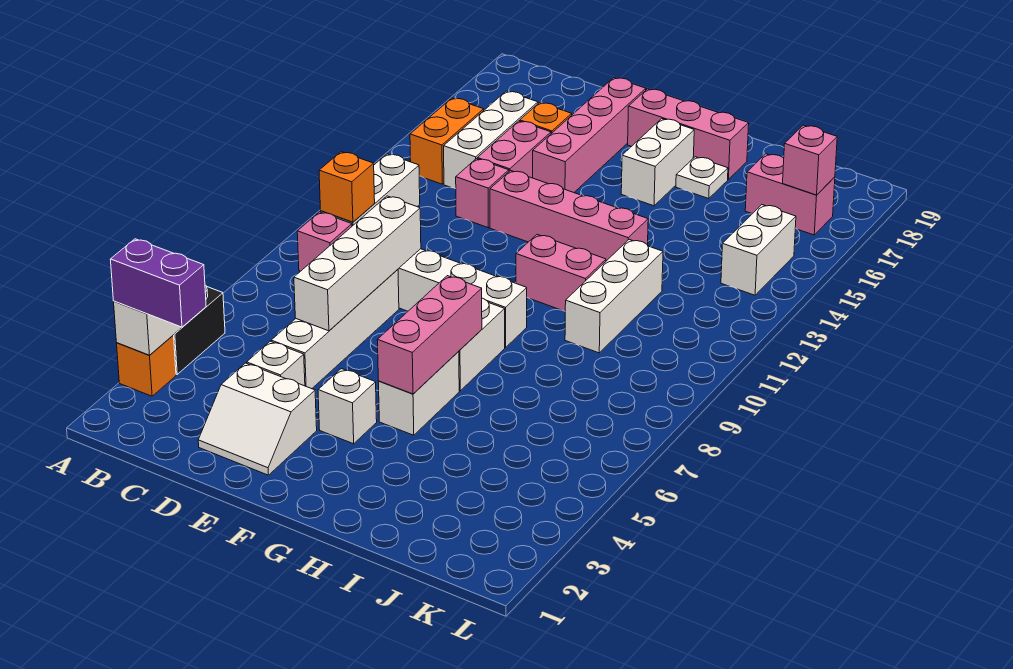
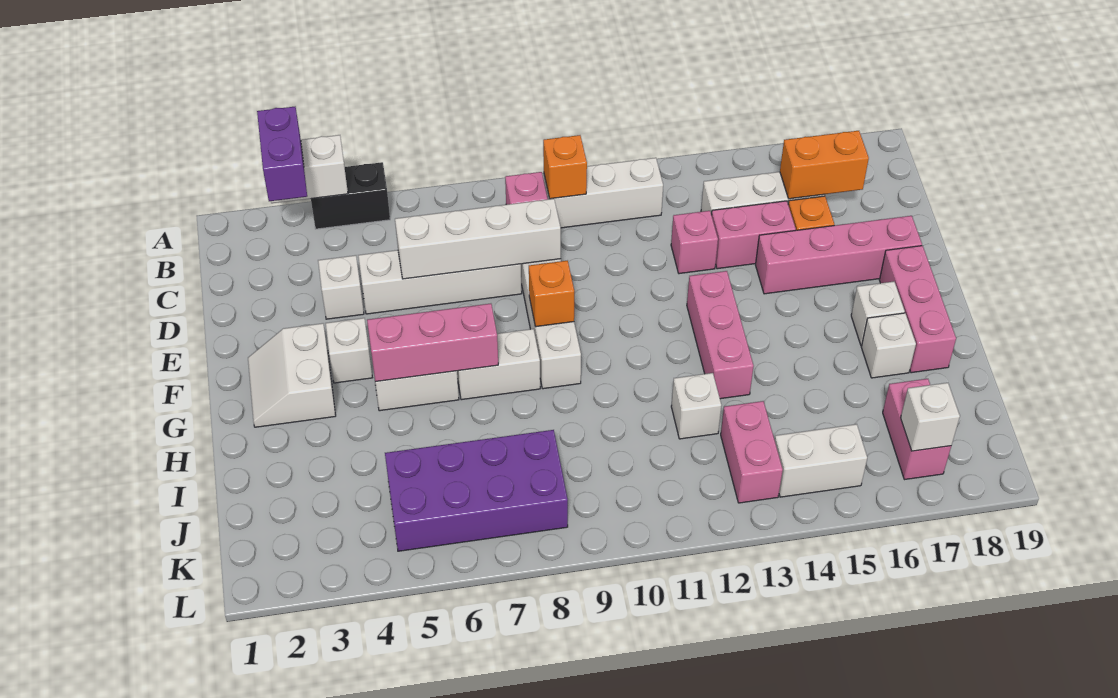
orange 1x1 brick [117,335,176,396] -> orange 1x1 brick moved to [529,261,574,327]
orange 1x2 brick [410,98,484,184] -> orange 1x2 brick moved to [780,131,869,199]
white 2x2 slope [198,363,317,475] -> white 2x2 slope moved to [248,323,336,427]
pink 1x4 brick [490,171,648,261] -> pink 1x3 brick [687,271,754,399]
pink 1x2 brick [516,235,606,311] -> pink 1x2 brick moved to [721,401,783,503]
white 1x2 brick [621,119,694,206] -> white 1x1 brick [851,282,905,346]
white 1x1 plate [676,157,728,199] -> white 1x1 brick [861,313,916,378]
white 1x3 brick [565,239,663,353] -> white 1x1 brick [671,373,721,439]
none -> purple 2x4 brick [385,430,568,551]
pink 1x1 brick [783,125,837,195] -> white 1x1 brick [901,383,960,451]

